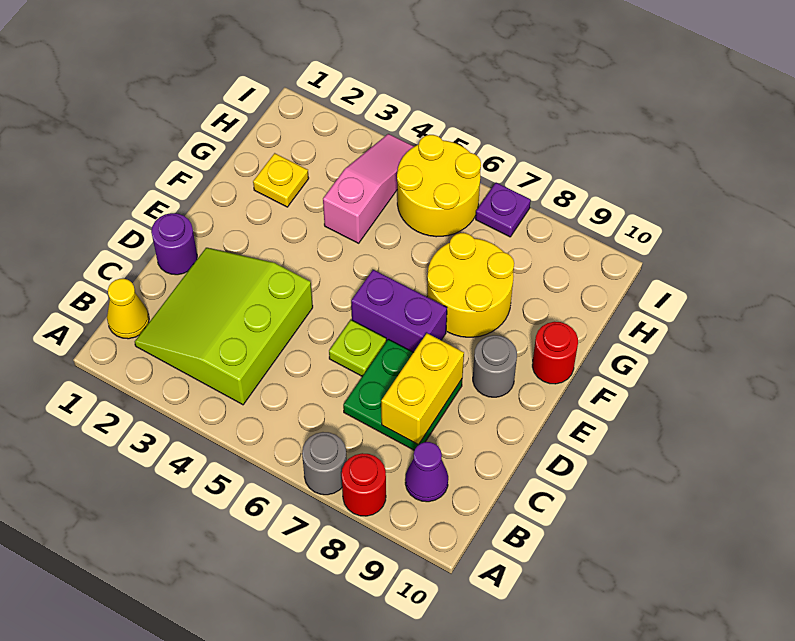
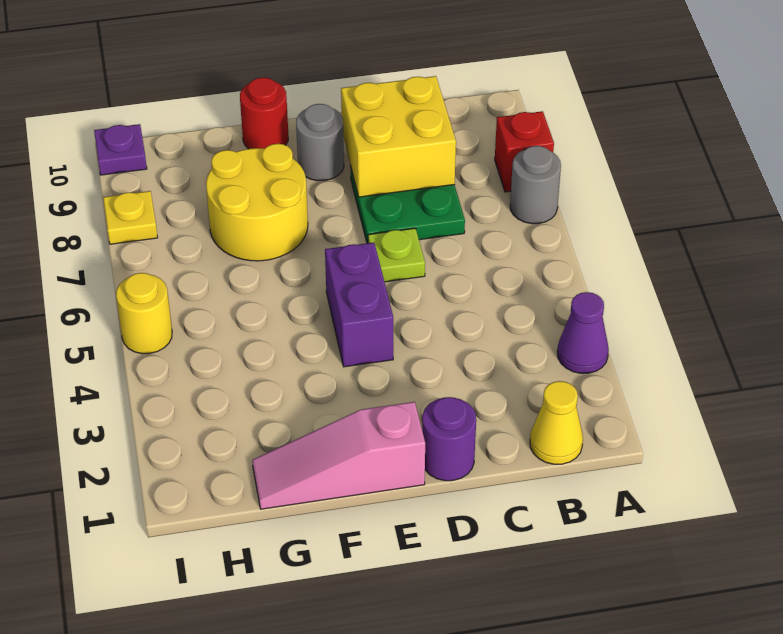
red 1x1 round brick [342,453,386,516] -> red 1x1 brick [495,111,554,192]
lime 3x3 slope [135,248,313,405] -> none
purple 1x1 cone [405,442,448,502] -> purple 1x1 cone moved to [557,292,609,373]
yellow 1x2 brick [381,333,464,445] -> yellow 2x2 brick [341,76,456,197]
purple 1x2 brick [351,270,447,352] -> purple 1x2 brick moved to [325,243,393,367]
yellow 1x1 plate [253,153,309,207] -> yellow 1x1 plate moved to [103,191,158,244]
pink 1x3 slope [323,134,415,243] -> pink 1x3 slope moved to [252,402,425,509]
yellow 2x2 round brick [397,135,481,237] -> yellow 1x1 round brick [116,273,172,354]
purple 1x1 plate [476,183,531,237] -> purple 1x1 plate moved to [94,124,147,175]

